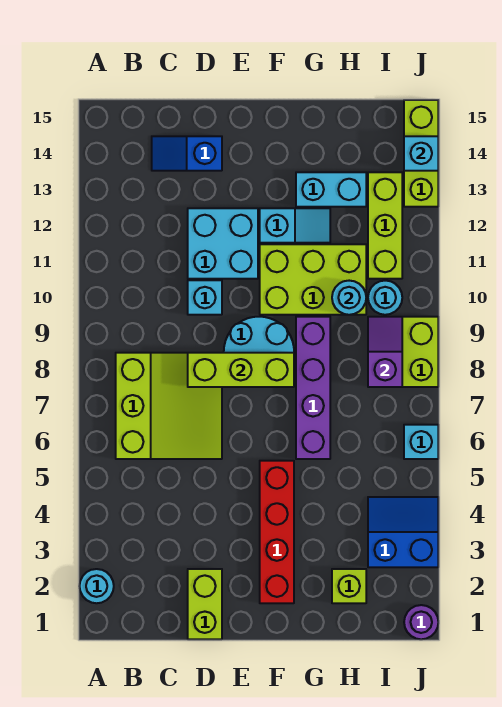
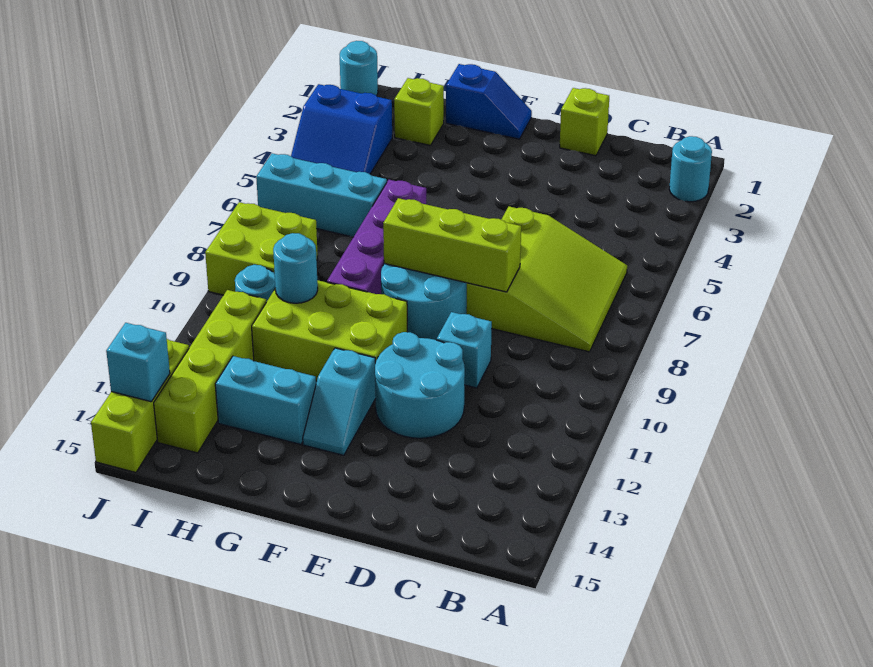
lime 3x3 slope [116,353,222,459] -> lime 3x3 slope turned to [466,207,627,352]
blue 1x2 slope [152,136,222,171] -> blue 1x2 slope moved to [446,64,532,139]
lime 1x2 brick [188,569,222,639] -> lime 1x1 brick [560,88,609,156]
cyan 2x2 brick [188,208,258,279] -> cyan 2x2 round brick [375,332,465,438]
red 1x4 brick [260,461,294,603] -> none
cyan 1x2 slope [260,208,330,243] -> cyan 1x2 slope turned to [303,348,376,455]
purple 1x2 slope [368,317,402,387] -> none
lime 1x3 brick [368,172,402,279] -> lime 1x4 brick [154,290,266,453]
purple 1x1 round brick [404,605,438,639] -> cyan 1x1 round brick [340,41,378,96]
cyan 1x1 brick [404,425,438,459] -> cyan 1x3 brick [256,153,387,237]

